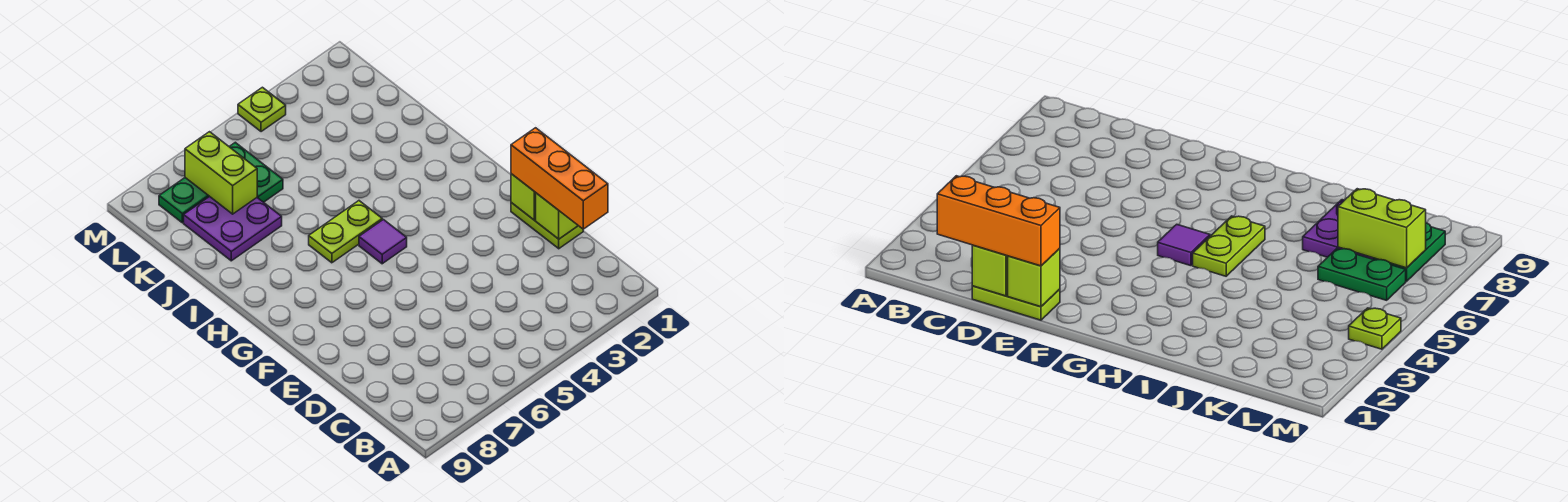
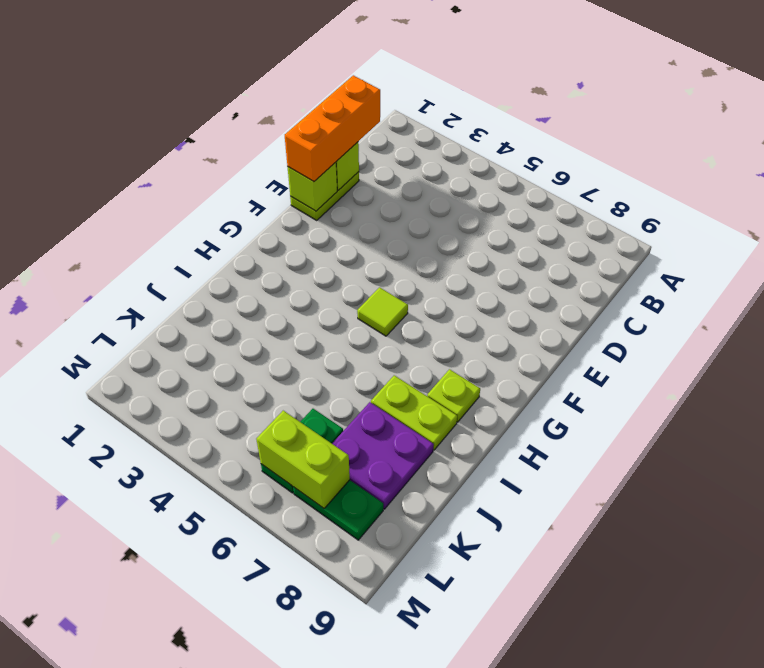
purple 1x1 tile [359,220,407,264] -> lime 1x1 tile [357,287,408,336]
lime 1x2 plate [309,201,382,263] -> lime 1x2 plate moved to [371,375,457,450]
lime 1x2 brick [185,132,257,214] -> lime 1x2 brick turned to [256,411,350,508]
lime 1x1 plate [238,87,286,132] -> lime 1x1 plate moved to [427,369,480,422]

